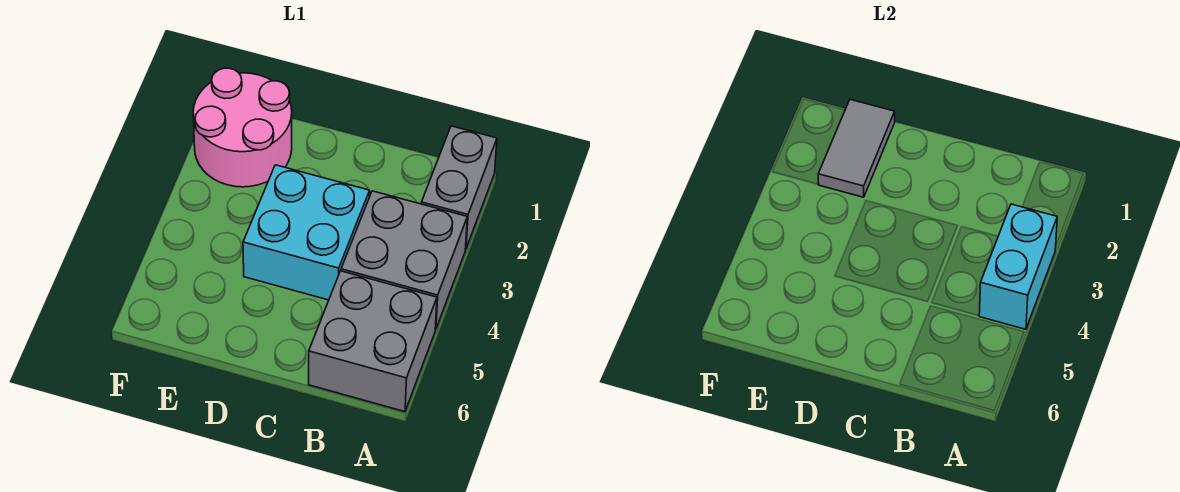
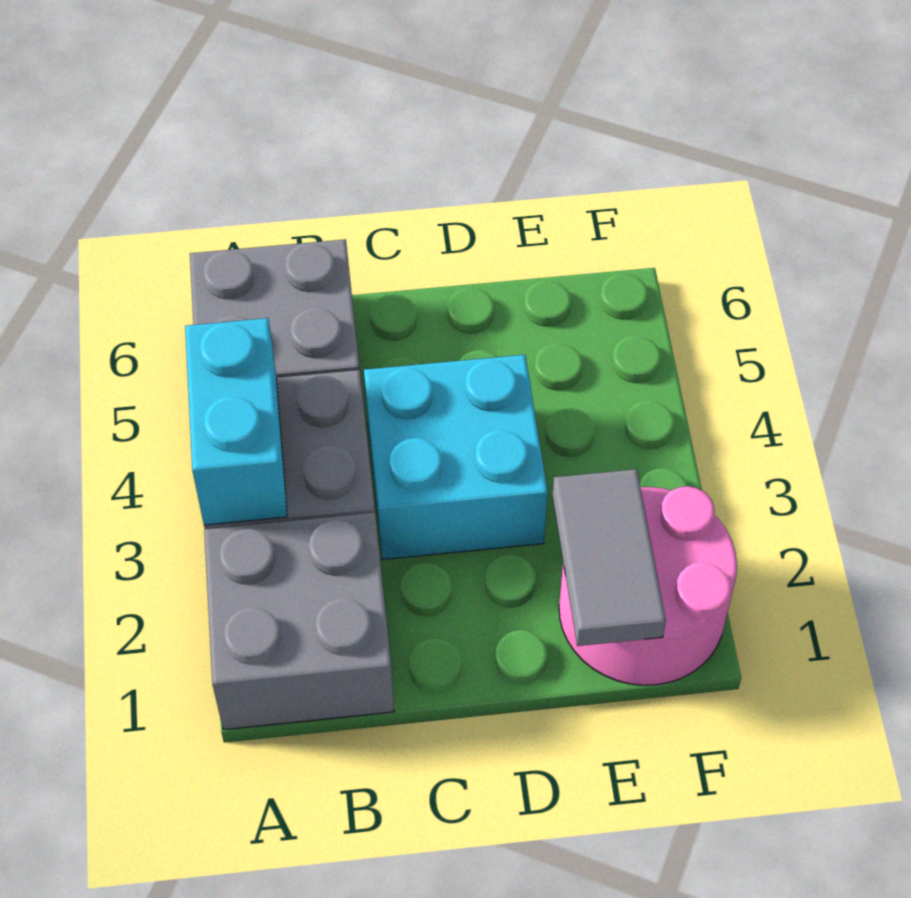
grey 1x2 brick [421,126,497,249] -> grey 2x2 brick [204,513,394,730]

